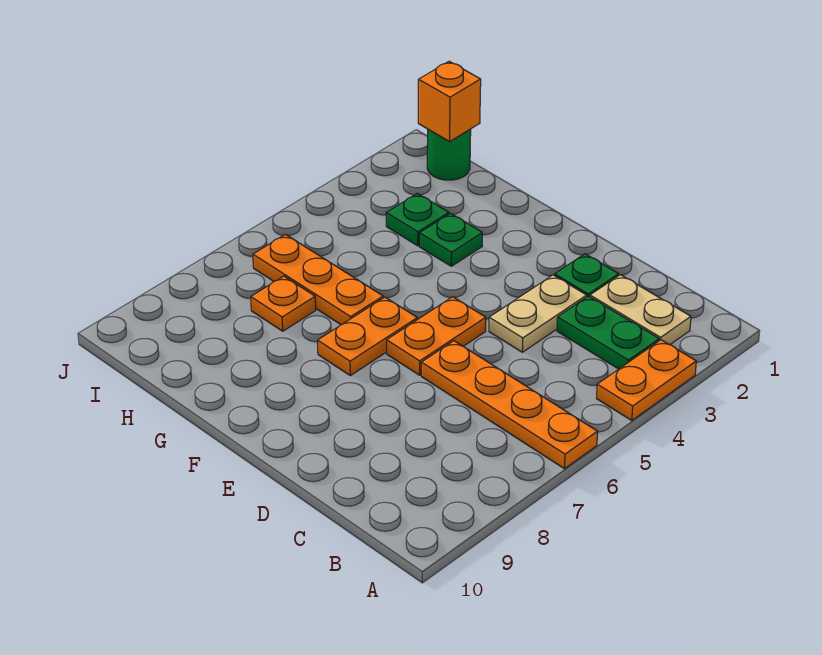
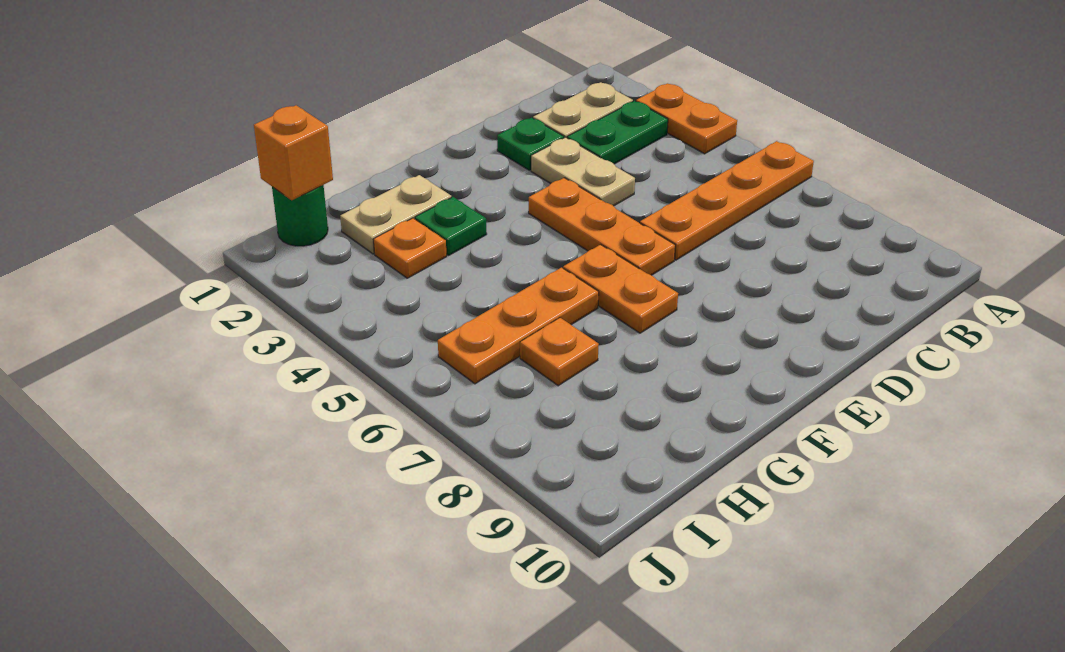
orange 1x2 plate [387,297,486,375] -> orange 1x3 plate [529,178,675,275]
none -> tan 1x2 plate [340,175,451,254]
green 1x1 plate [386,193,449,246] -> orange 1x1 plate [373,218,447,278]

